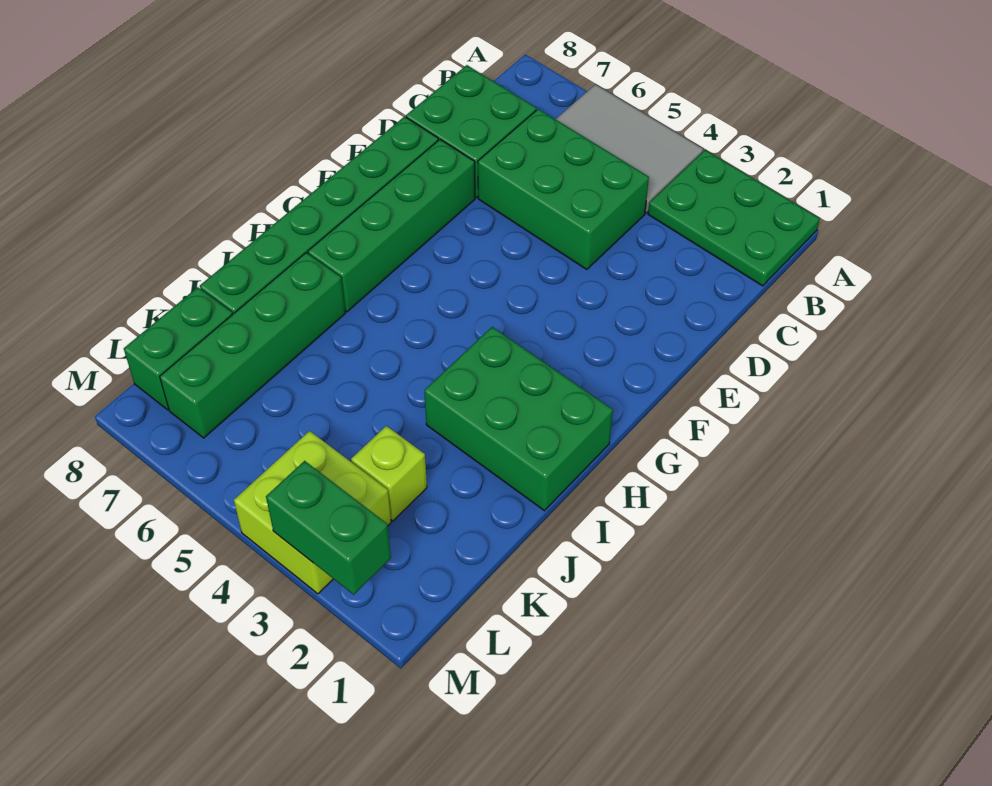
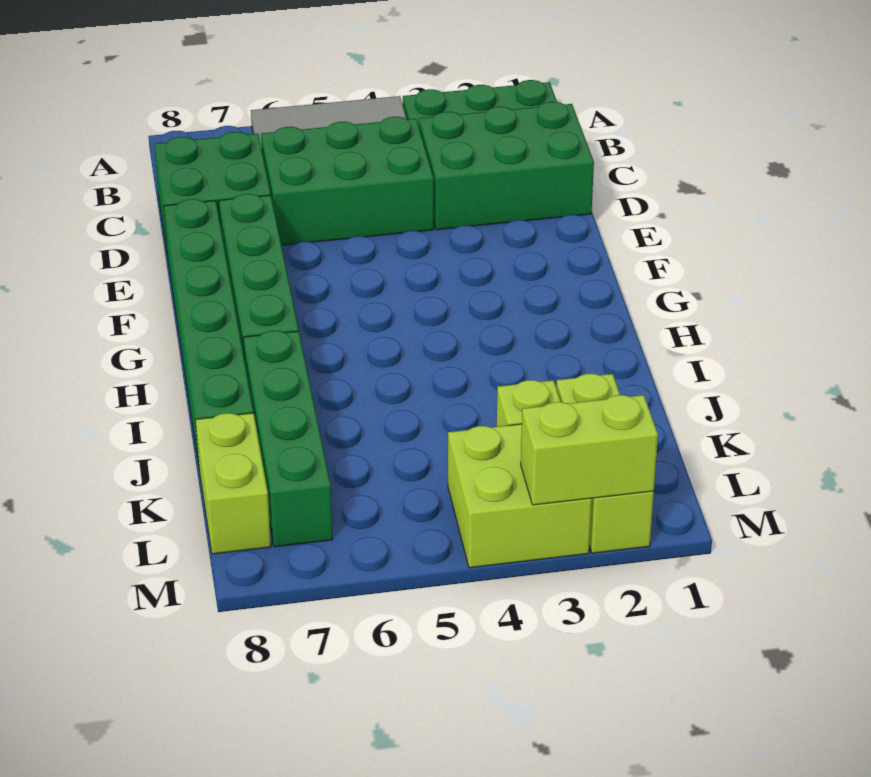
green 2x3 brick [424,327,613,511] -> green 2x3 brick moved to [419,102,594,230]
none -> lime 1x3 brick [556,374,654,553]
green 1x2 brick [124,287,233,410] -> lime 1x2 brick [196,413,271,554]
green 1x2 brick [266,461,391,595] -> lime 1x2 brick [521,395,658,505]

